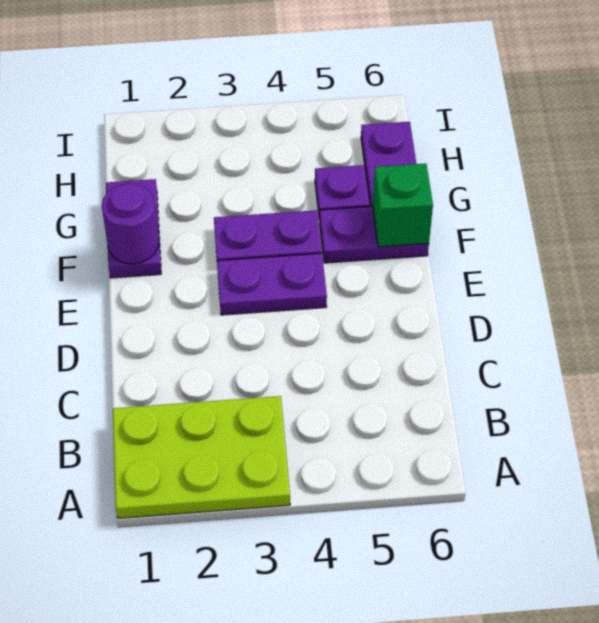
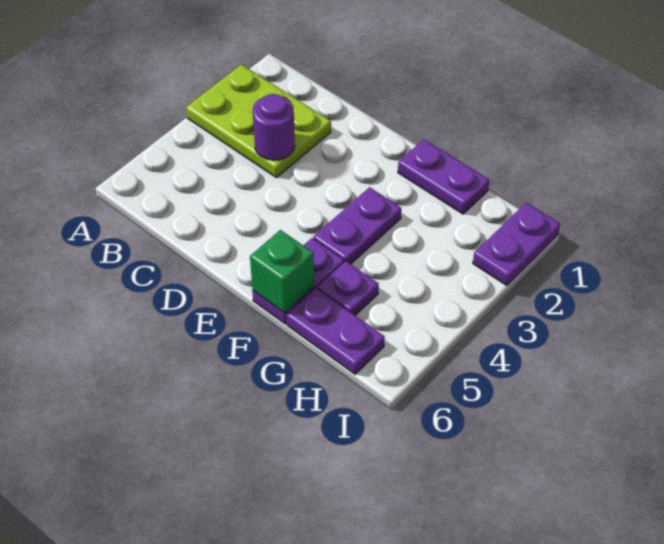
lime 2x3 plate [113,396,290,518] -> lime 2x3 plate turned to [186,65,331,178]
purple 1x2 plate [217,253,327,315] -> purple 1x2 plate moved to [473,203,560,286]
purple 1x1 round brick [102,184,159,264] -> purple 1x1 round brick moved to [253,94,295,160]

